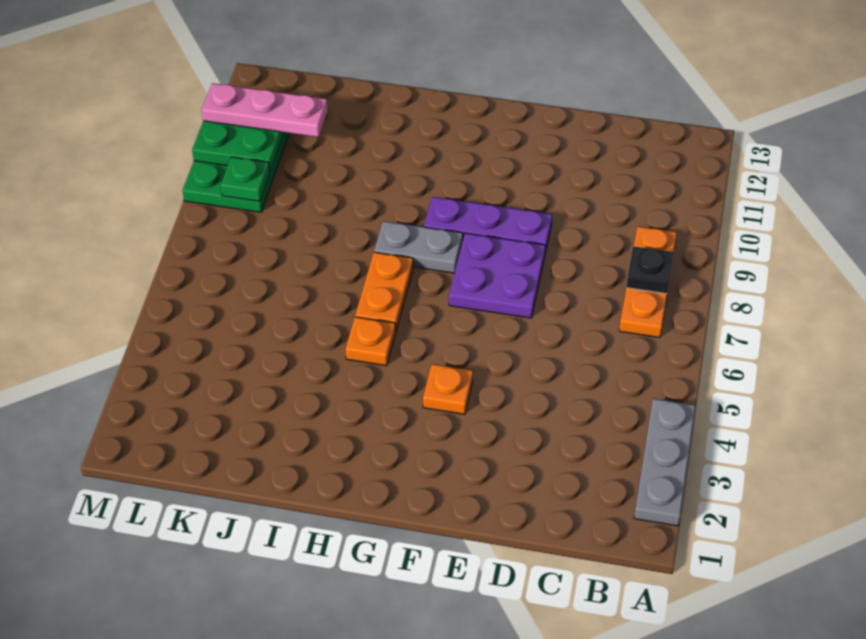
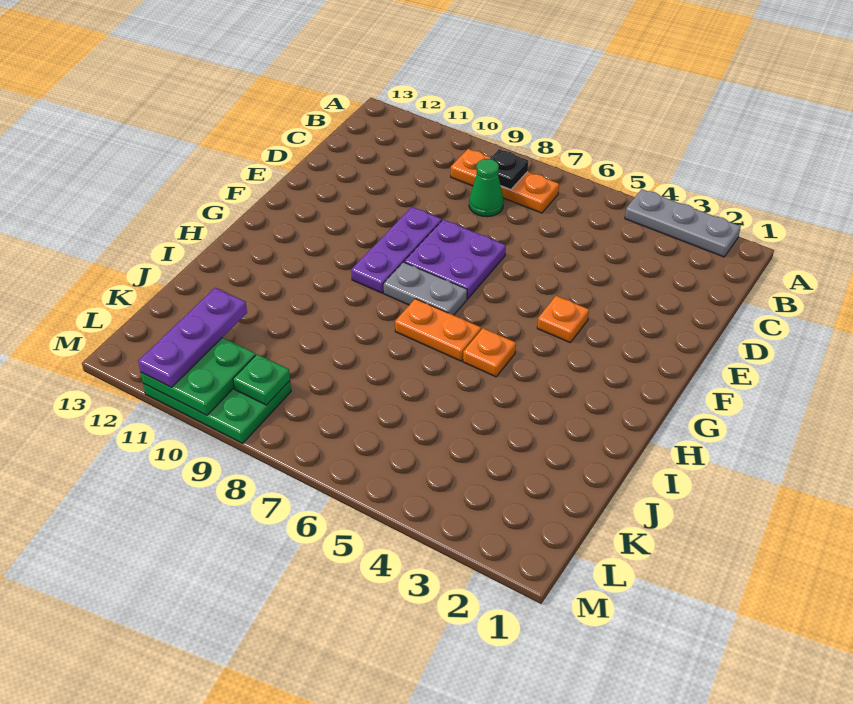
none -> green 1x1 cone [469,159,503,217]
grey 1x2 plate [374,221,463,273] -> grey 1x2 plate turned to [383,262,467,315]
pink 1x3 plate [202,83,328,137] -> purple 1x3 plate [138,288,247,387]

